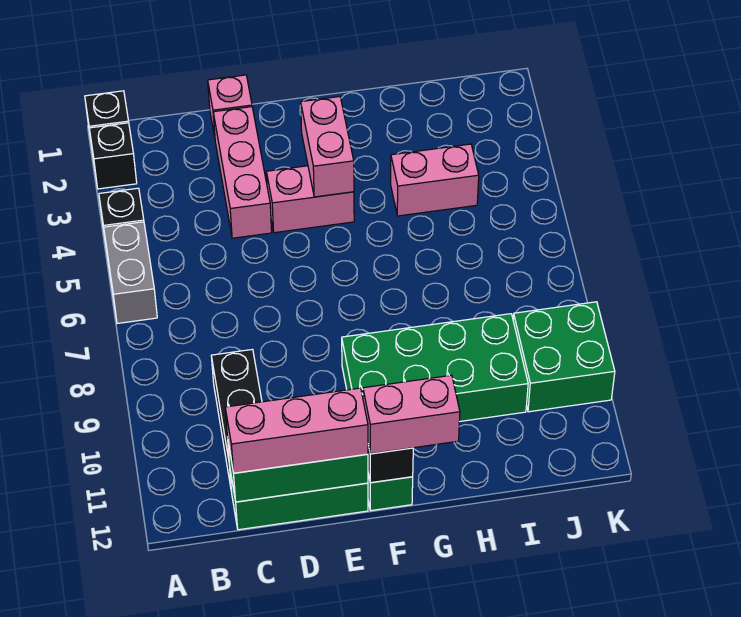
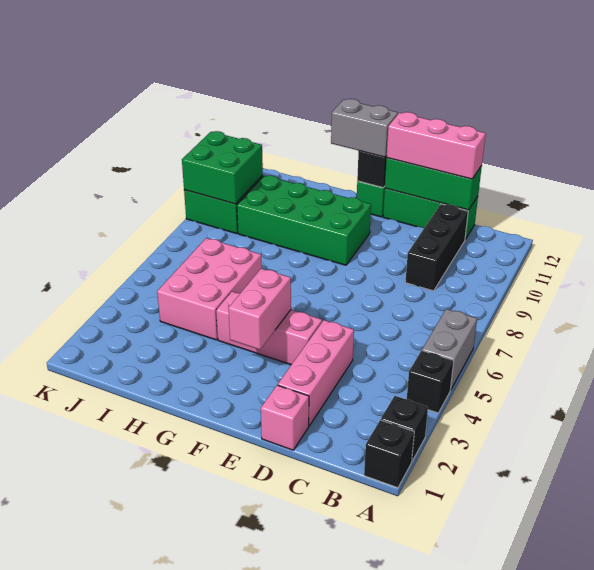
pink 1x2 brick [266,166,354,233] -> pink 1x3 brick [216,292,322,365]
pink 1x2 brick [363,375,460,454] -> grey 1x2 brick [331,99,398,157]
pink 1x2 brick [391,144,479,216] -> pink 2x3 brick [157,238,262,340]
none -> green 2x2 brick [182,131,263,204]

